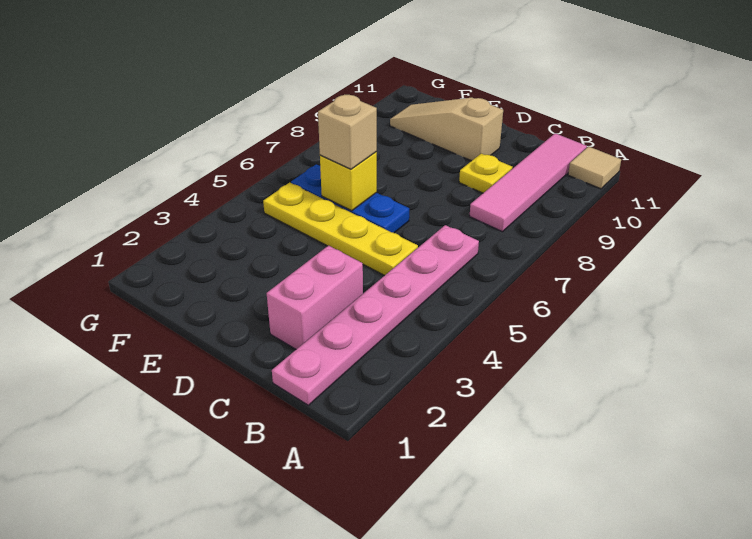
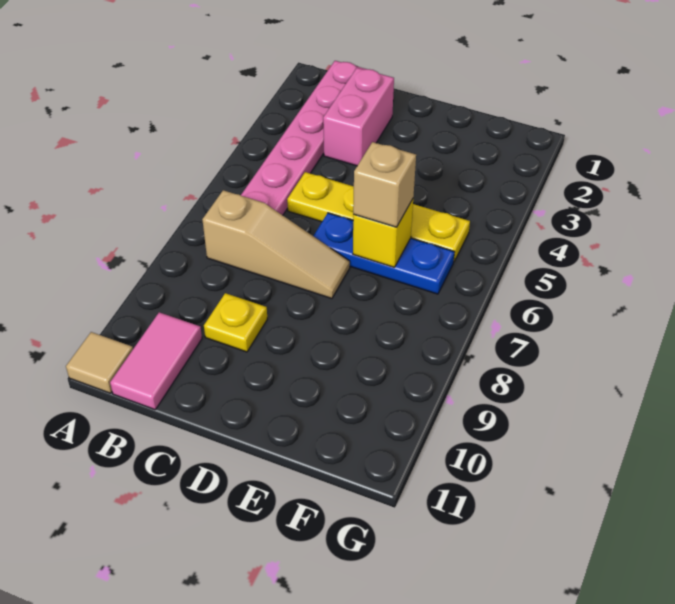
pink 1x4 tile [469,133,587,232] -> pink 1x2 tile [110,312,202,410]
tan 1x3 slope [390,98,503,161] -> tan 1x3 slope moved to [202,190,350,299]

